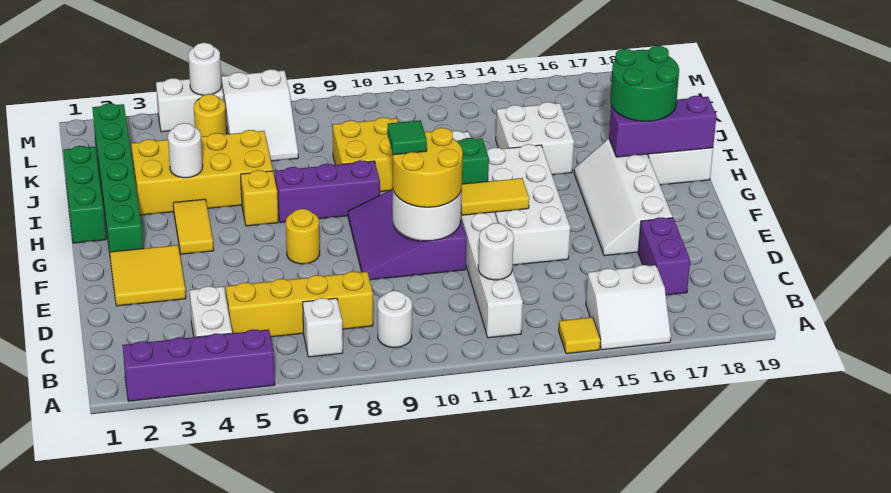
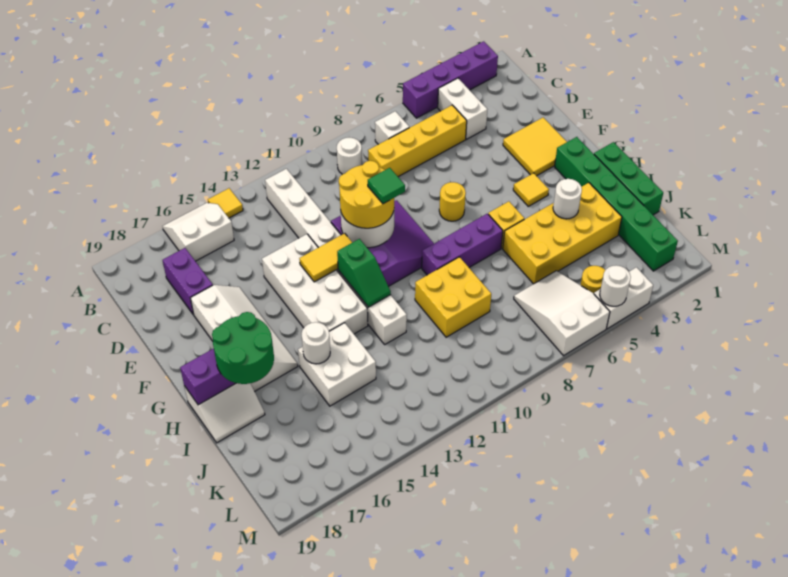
white 1x1 round brick [478,223,514,280] -> white 1x1 round brick moved to [302,322,330,364]
yellow 1x2 tile [173,199,214,254] -> yellow 1x1 tile [513,173,549,206]

